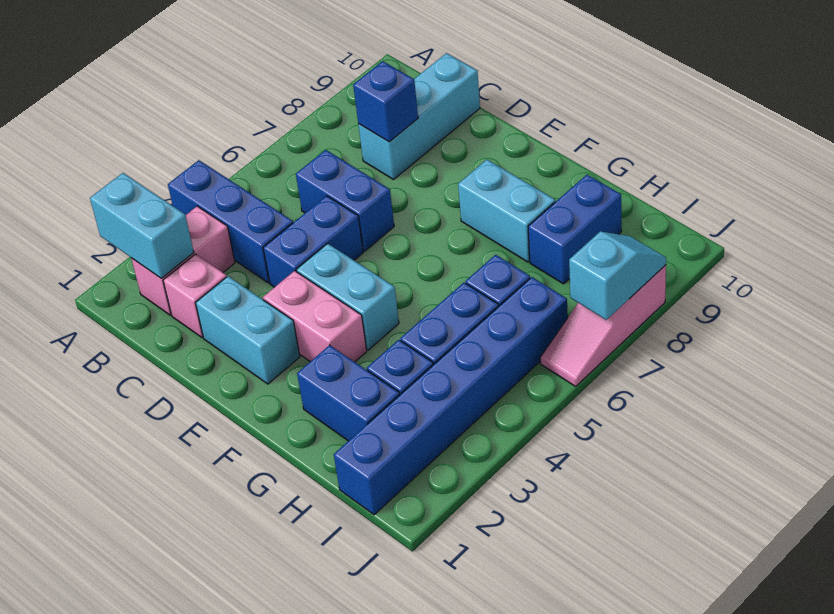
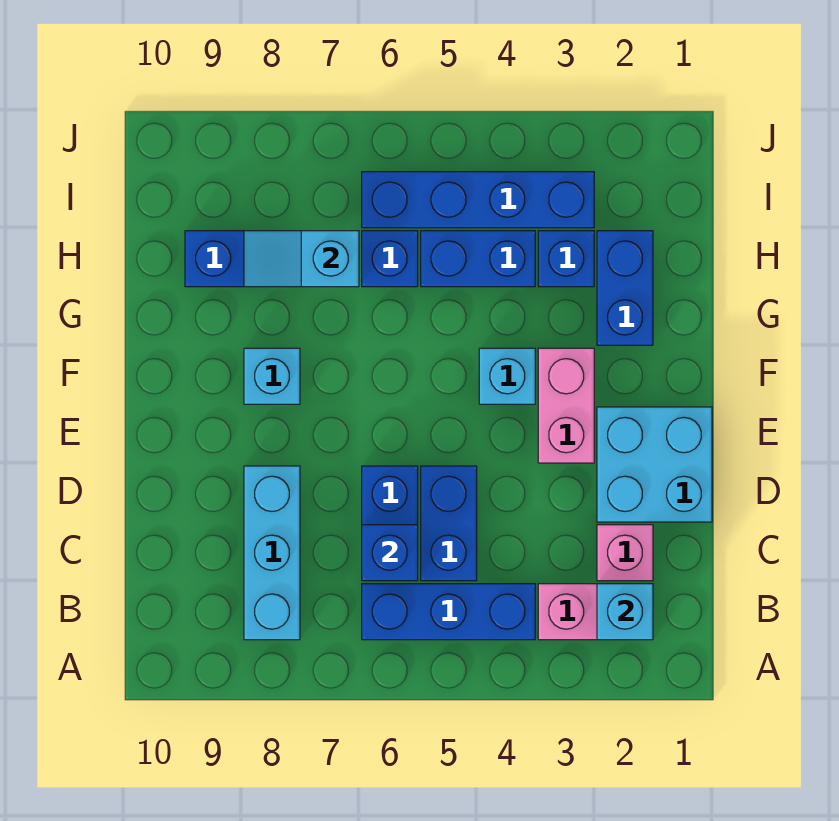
cyan 1x2 brick [90,173,194,278] -> cyan 1x1 brick [597,584,653,640]
blue 1x3 brick [168,160,293,283] -> blue 1x3 brick turned to [362,584,535,640]
cyan 1x3 brick [358,53,480,180] -> cyan 1x3 brick turned to [244,466,300,640]
blue 1x1 brick [353,61,418,142] -> blue 1x1 brick moved to [362,525,418,581]
cyan 1x2 brick [196,276,300,384] -> cyan 2x2 brick [597,407,712,522]
blue 1x2 brick [263,196,363,287] -> blue 1x2 brick turned to [421,466,477,581]
cyan 1x2 brick [296,243,399,350] -> cyan 1x1 brick [479,348,535,404]
cyan 1x2 brick [458,160,555,262] -> cyan 1x1 brick [244,348,300,404]
blue 1x6 brick [334,277,568,515] -> blue 1x4 brick [362,172,594,228]
pink 1x3 slope [540,265,666,386] -> none
cyan 1x2 slope [569,232,666,320] -> cyan 1x2 slope moved to [244,231,359,287]

